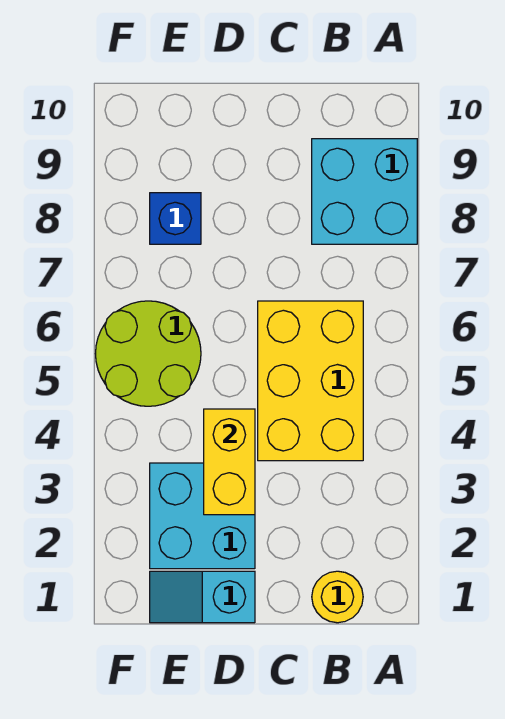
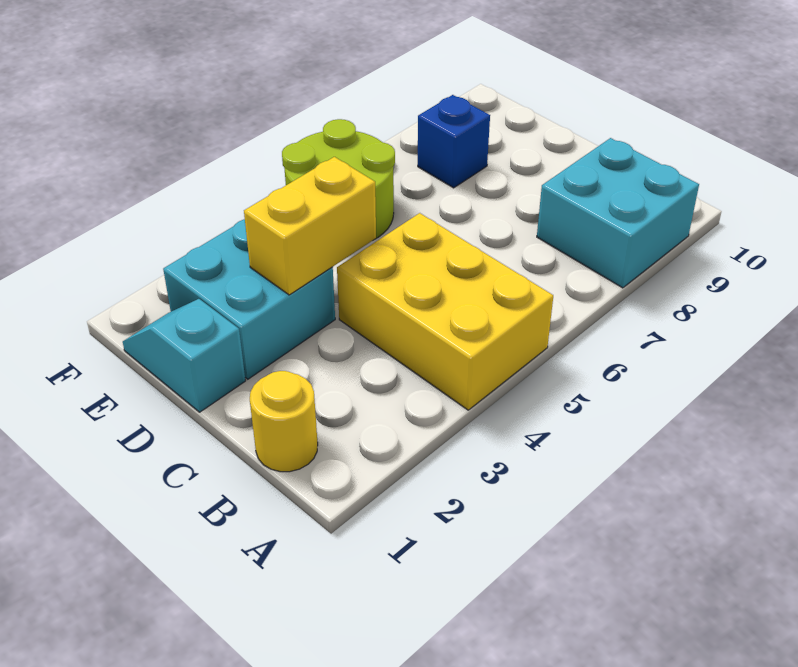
yellow 2x3 brick [258,301,363,461] -> yellow 2x3 brick turned to [337,213,553,410]

